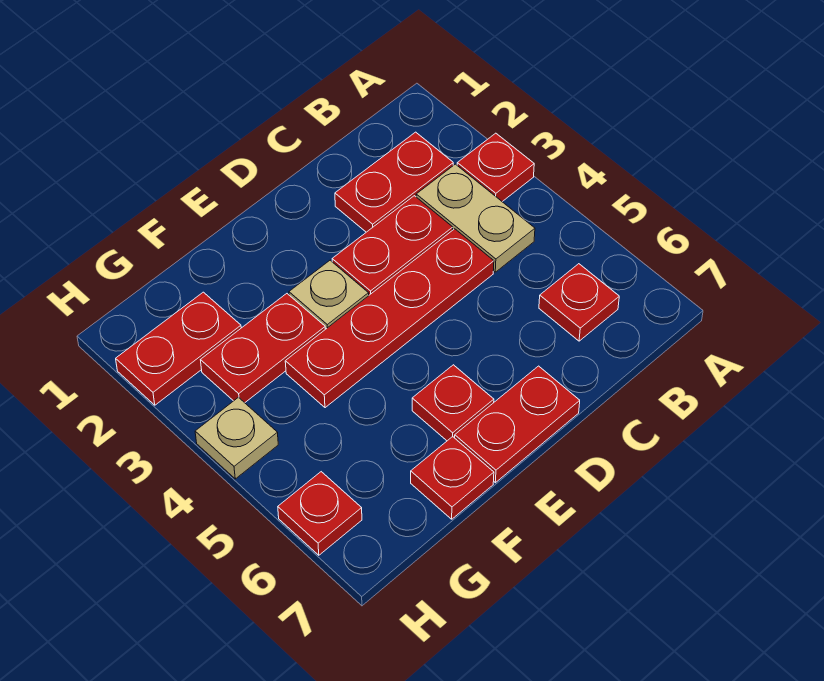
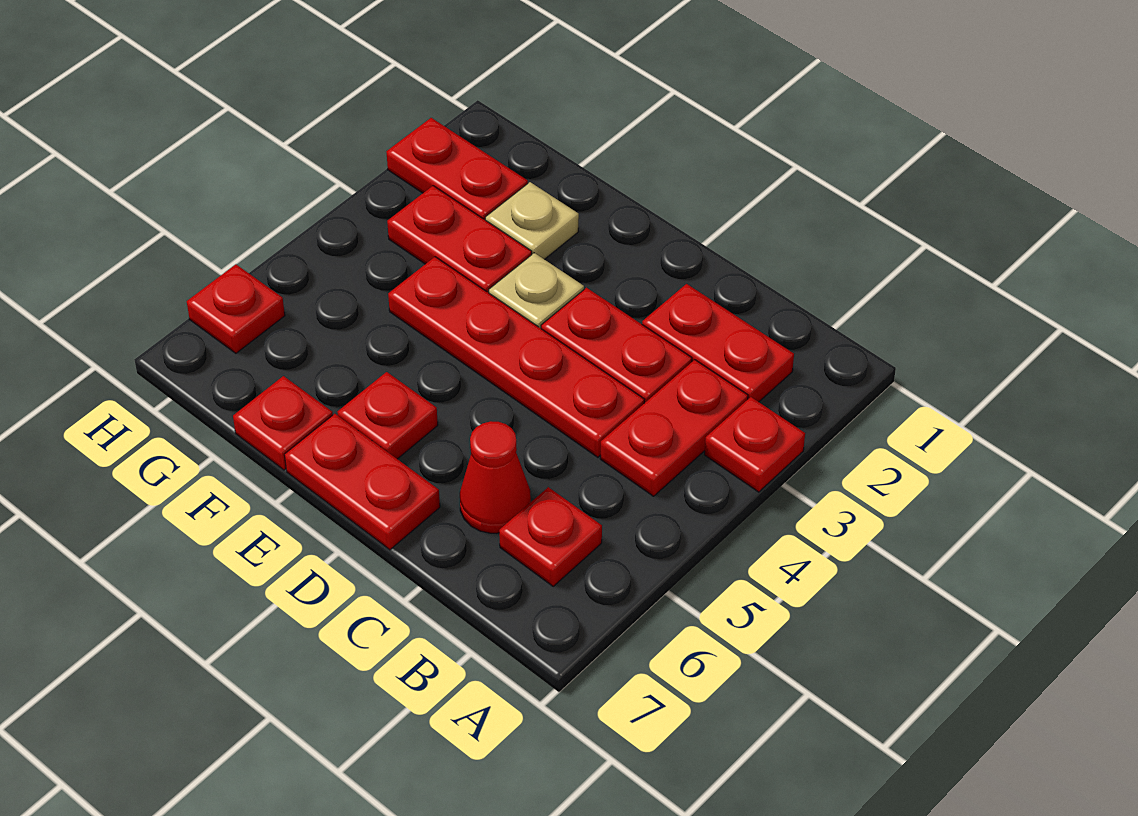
tan 1x2 plate [416,164,535,272] -> red 1x2 plate [600,360,748,496]
none -> red 1x1 cone [460,421,531,533]
tan 1x1 plate [195,397,278,479] -> tan 1x1 plate moved to [485,182,579,259]

